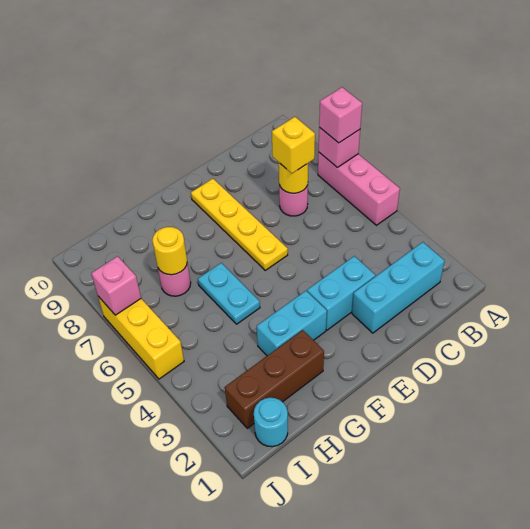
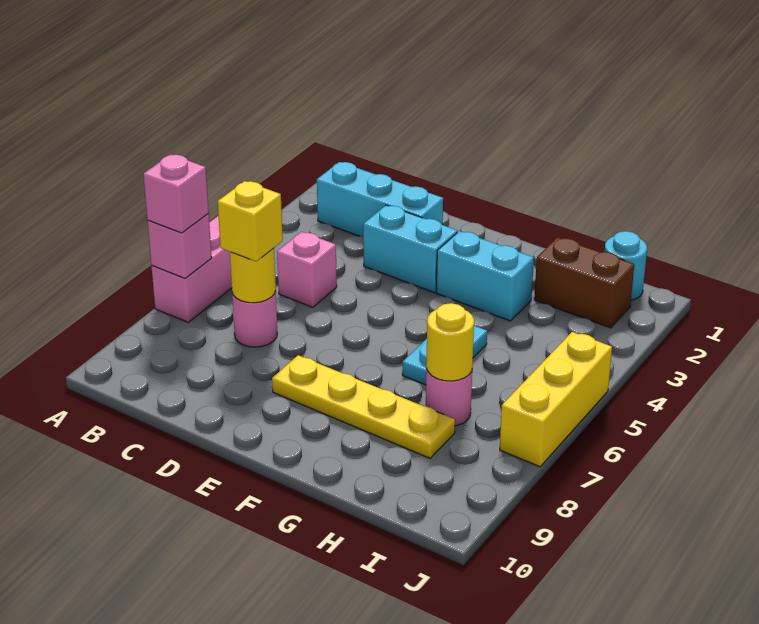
yellow 1x4 plate [191,179,288,270] -> yellow 1x4 plate turned to [272,355,455,458]
brown 1x3 brick [225,330,324,428] -> brown 1x2 brick [534,237,634,328]
pink 1x1 brick [91,256,141,315] -> pink 1x1 brick moved to [277,232,337,307]

